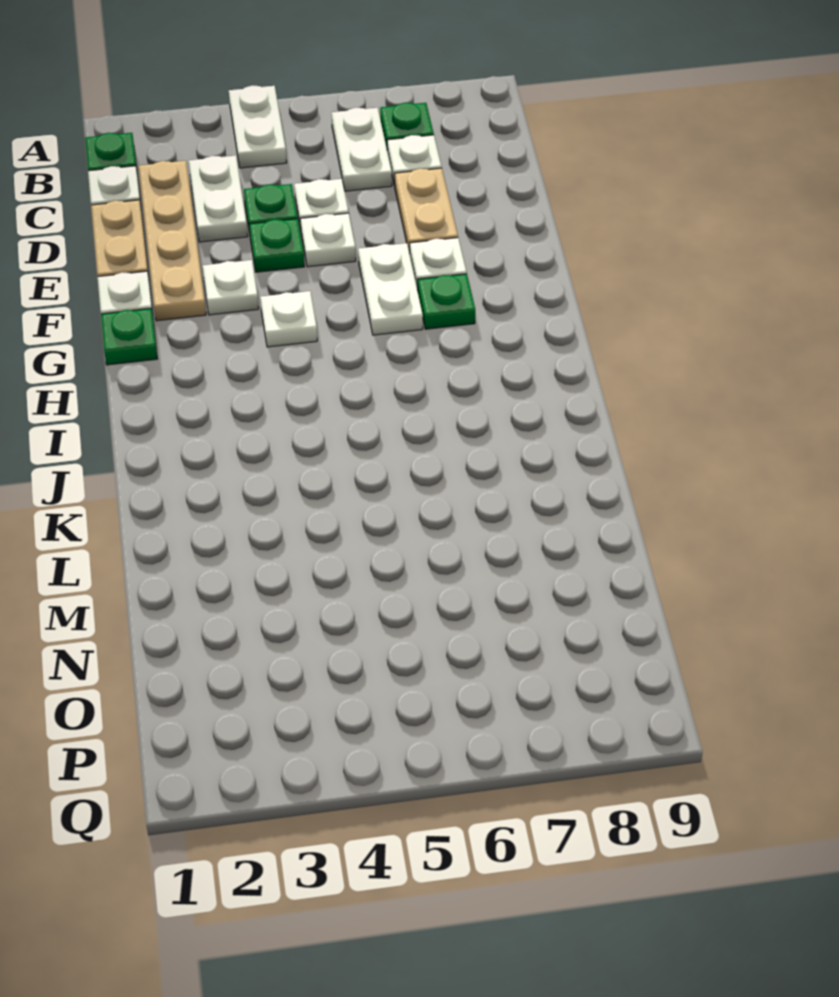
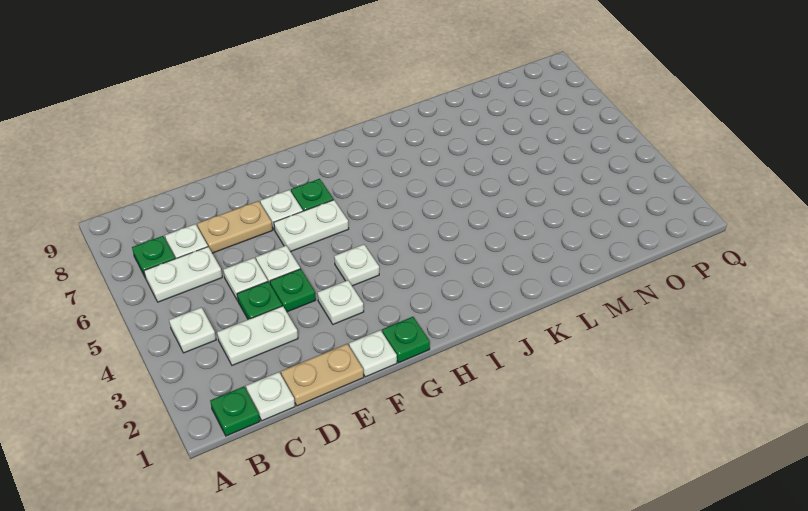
white 1x2 plate [229,85,287,168] -> white 1x1 plate [169,307,216,353]
tan 1x4 plate [139,161,206,321] -> none

